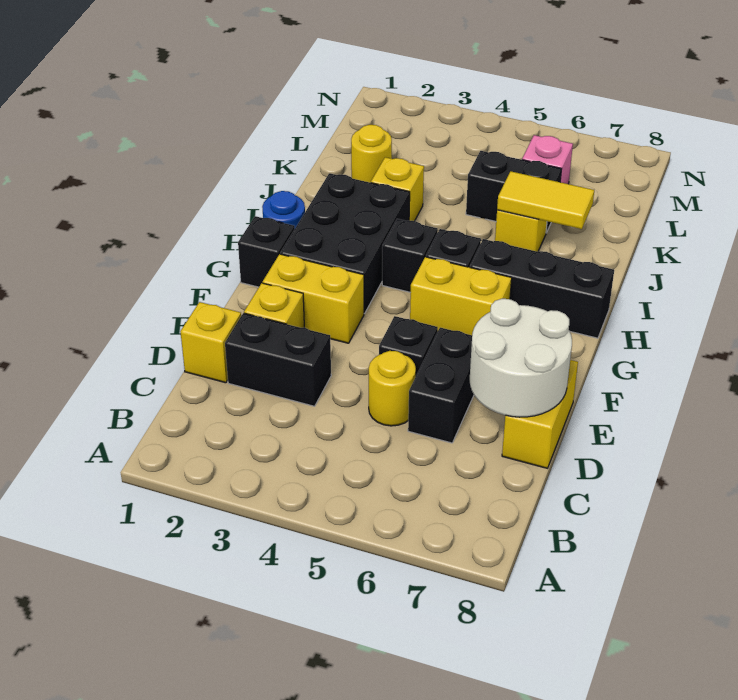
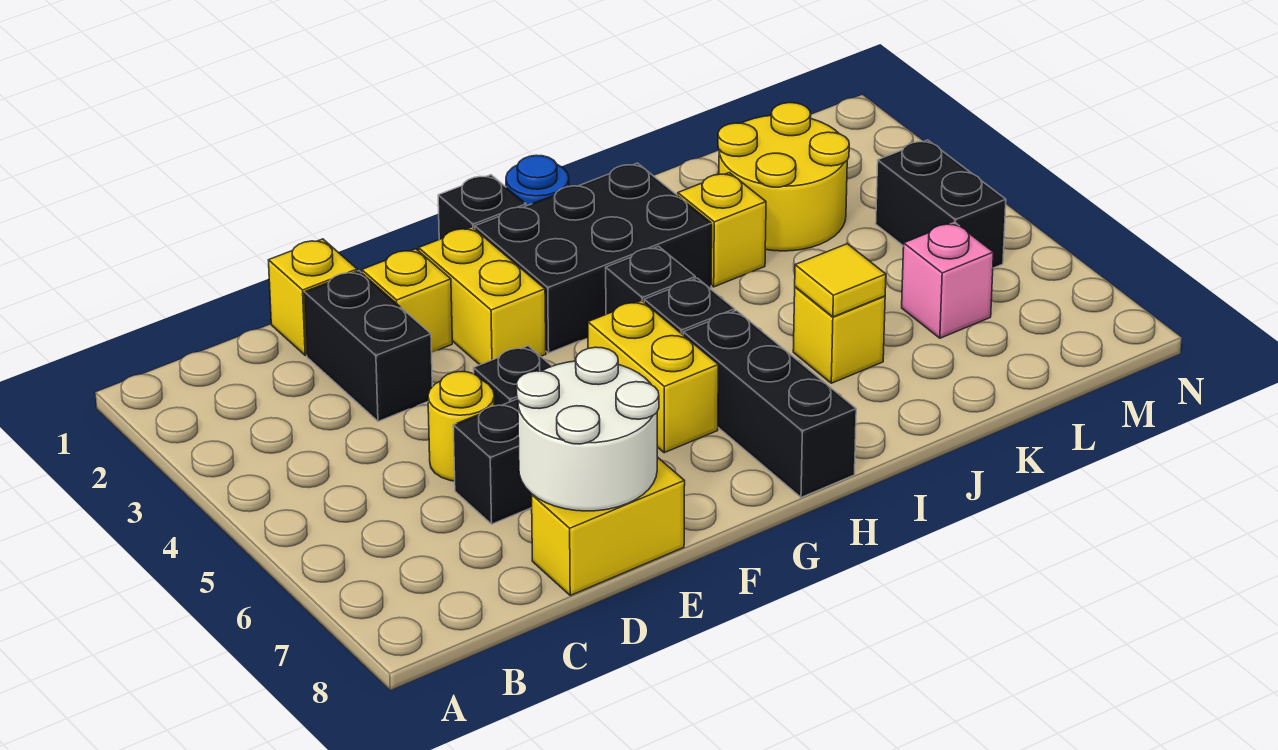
yellow 1x2 tile [497,171,594,229] -> yellow 1x1 tile [795,244,886,317]
yellow 1x1 round brick [351,125,392,183] -> yellow 2x2 round brick [718,103,849,251]
black 1x2 brick [466,151,561,233] -> black 1x2 brick moved to [876,140,1006,268]

